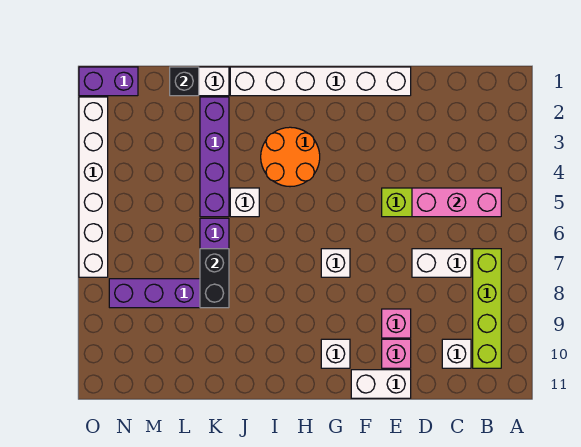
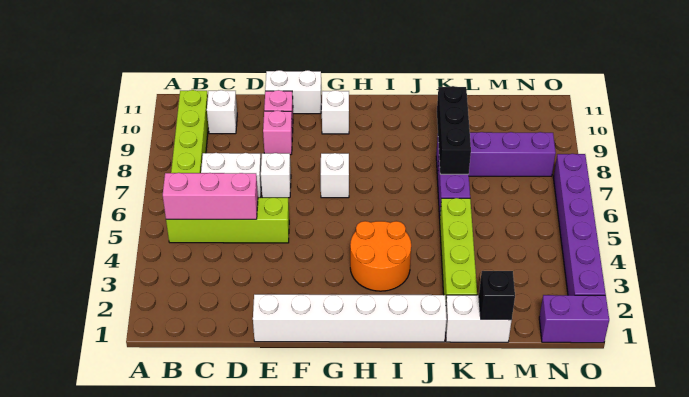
white 1x1 brick [230,188,259,217] -> white 1x1 brick moved to [261,153,291,198]
purple 1x4 brick [200,97,229,217] -> lime 1x4 brick [440,198,477,300]
black 1x2 brick [200,249,229,308] -> black 1x3 brick [437,86,471,174]
white 1x6 brick [79,97,108,277] -> purple 1x6 brick [553,154,606,295]

